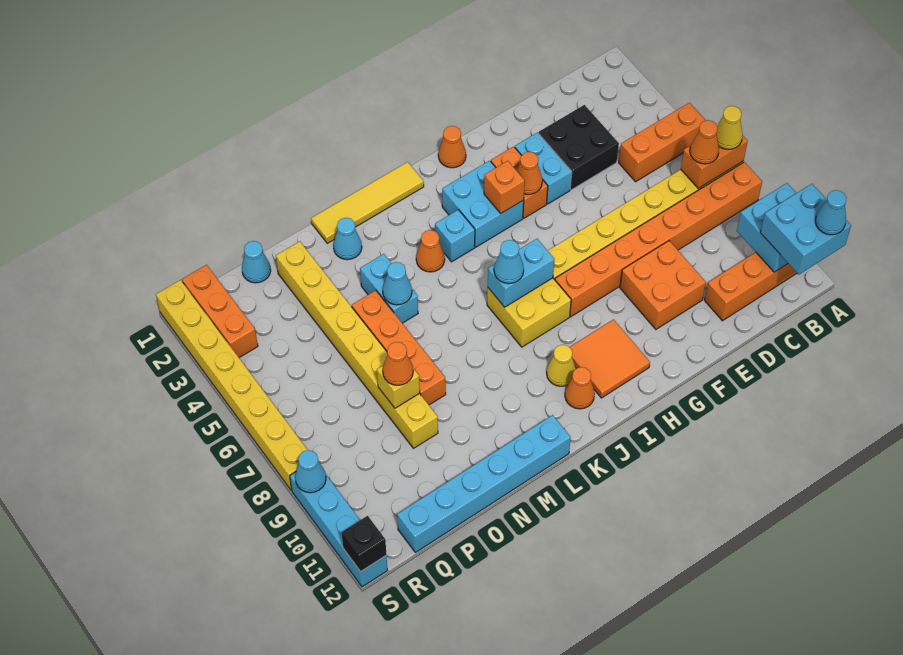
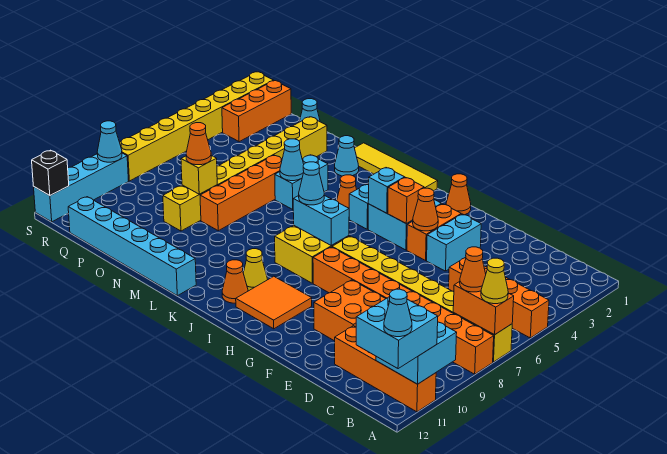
orange 1x3 brick [619,103,706,182] -> orange 1x4 brick [449,257,549,338]
black 2x2 brick [538,105,619,190] -> none
none -> cyan 1x1 brick [368,168,405,213]

